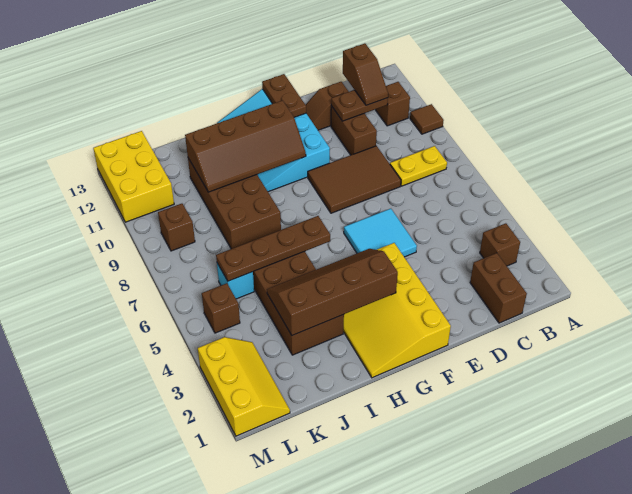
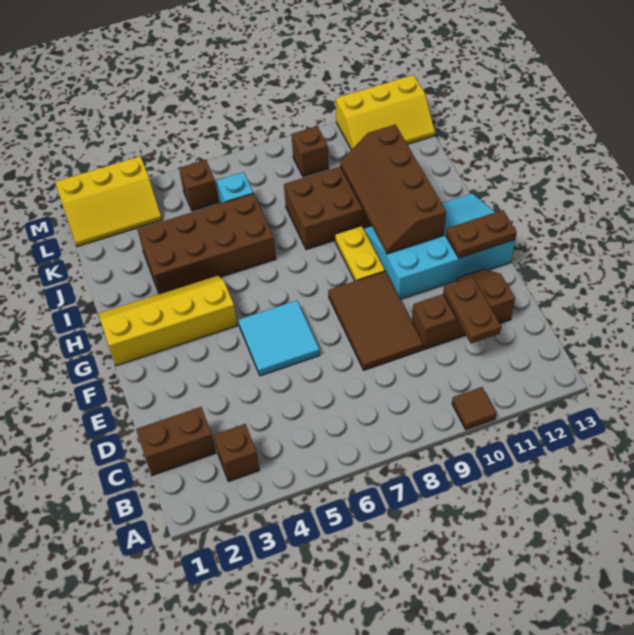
yellow 1x2 plate [390,146,447,186] -> yellow 1x2 plate moved to [335,226,385,281]
brown 1x1 brick [376,82,410,126] -> none
brown 1x2 slope [343,43,388,105] -> none
yellow 3x4 slope [343,243,451,378] -> yellow 2x4 slope [99,275,237,366]
brown 2x4 slope [267,249,398,335] -> none
brown 1x4 plate [216,216,330,281] -> none
yellow 2x3 brick [93,131,174,222] -> yellow 2x3 slope [336,75,435,150]

